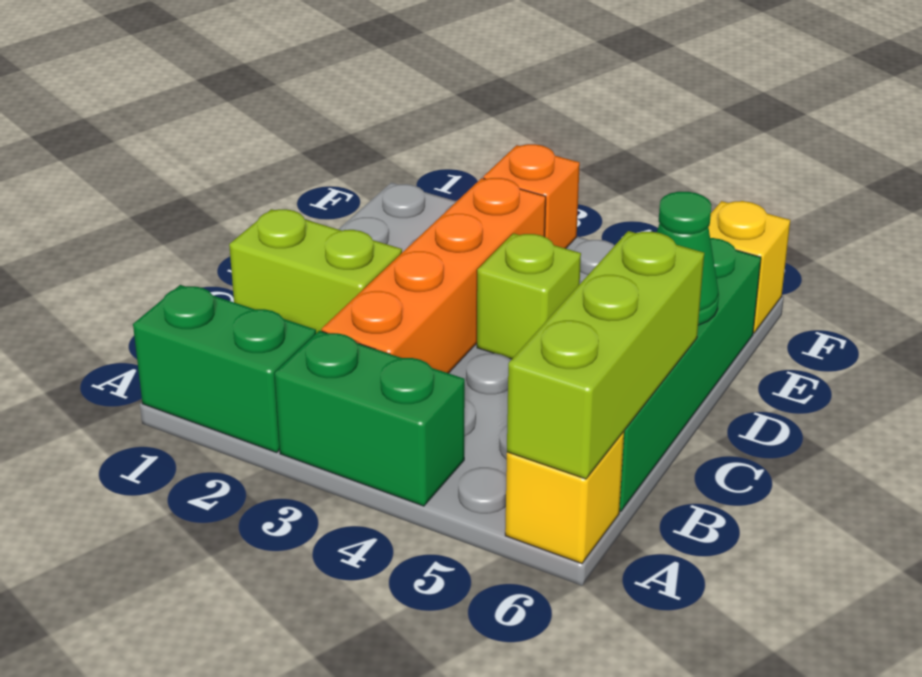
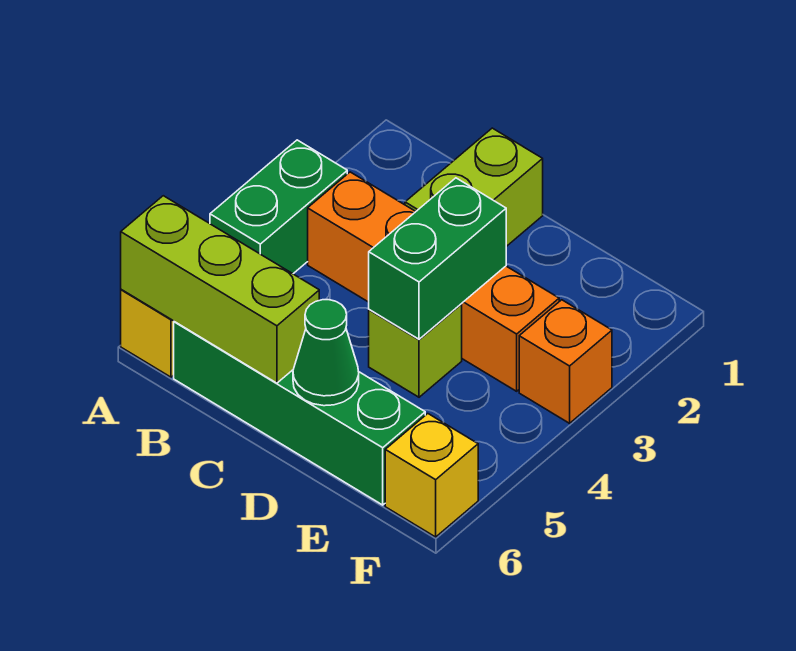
green 1x2 brick [133,285,316,452] -> green 1x2 brick moved to [369,178,506,339]

